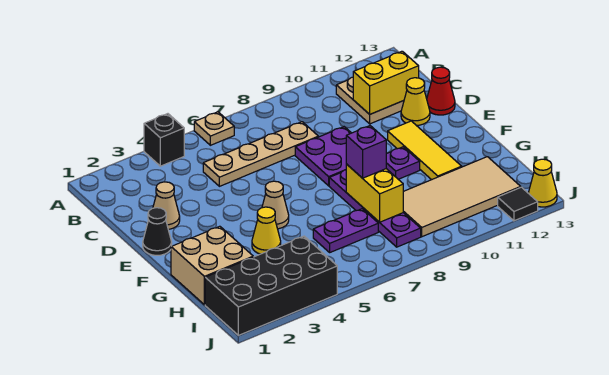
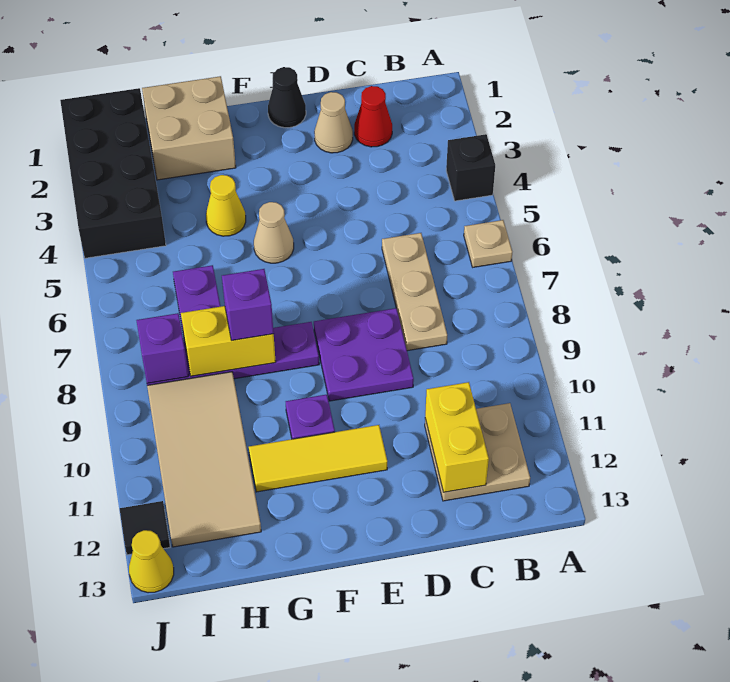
tan 1x4 plate [203,122,318,186] -> tan 1x3 plate [382,233,447,351]
yellow 1x1 cone [401,78,430,125] -> none
red 1x1 cone [427,67,455,115] -> red 1x1 cone moved to [354,86,392,147]
none -> purple 1x1 brick [136,313,188,383]

